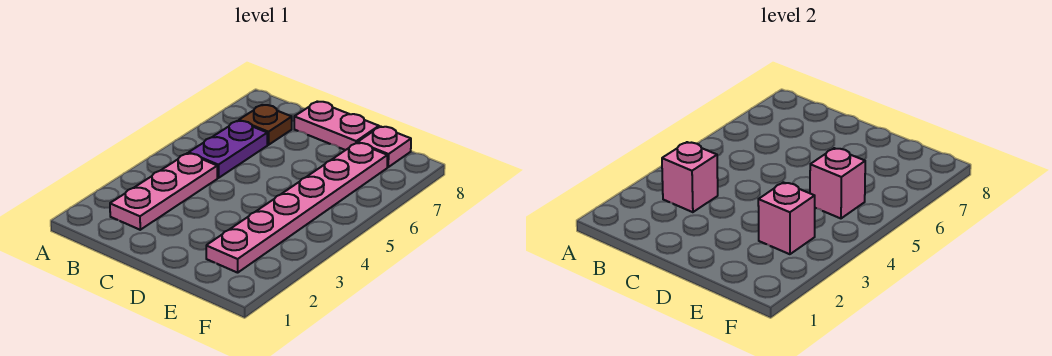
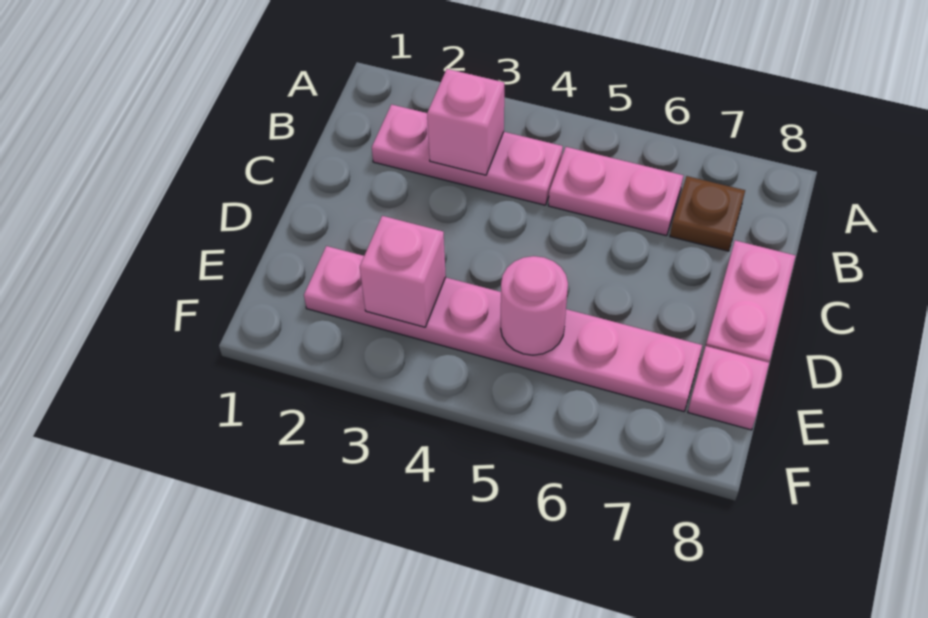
purple 1x2 plate [189,121,267,178] -> pink 1x2 plate [548,147,683,236]
pink 1x1 brick [810,148,865,218] -> pink 1x1 round brick [501,256,568,355]

